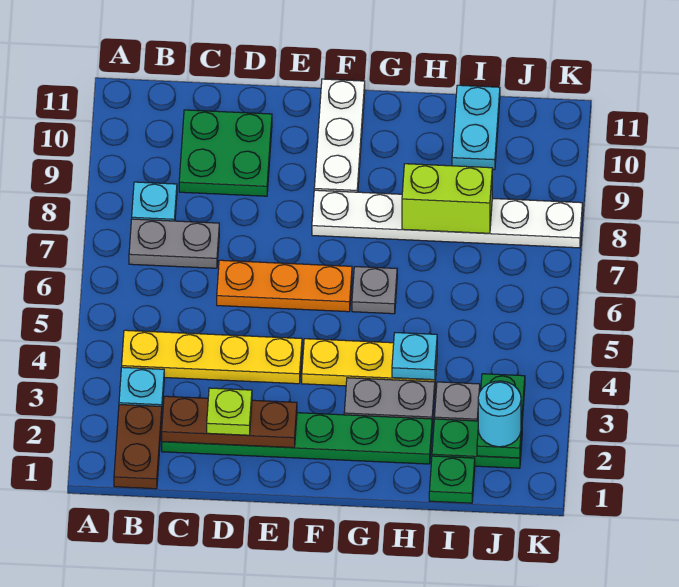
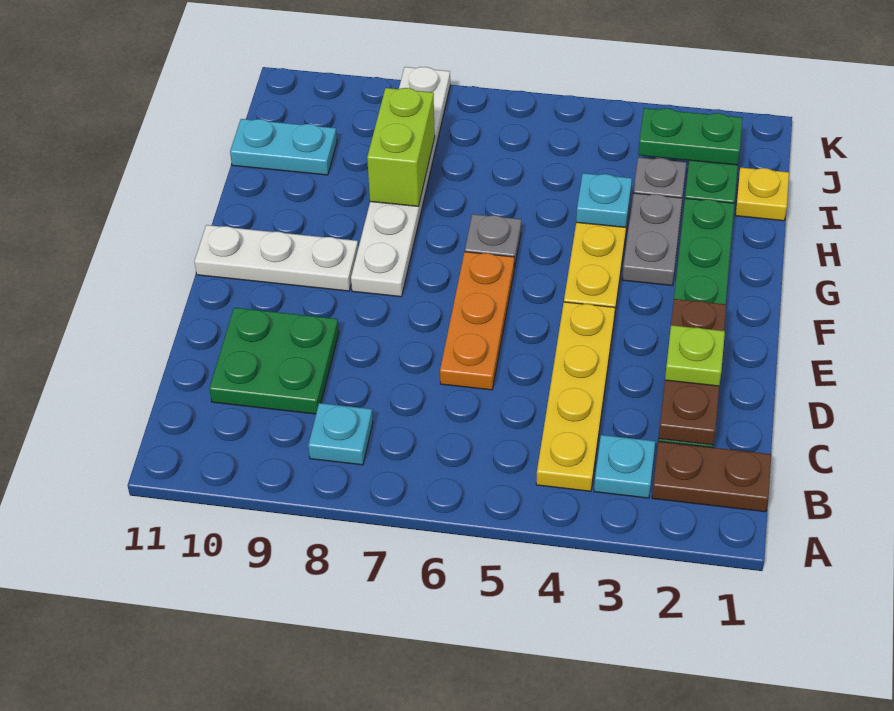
grey 1x2 plate [129,219,219,268] -> none
green 1x1 plate [429,456,475,503] -> yellow 1x1 plate [735,167,789,221]
cyan 1x1 round brick [478,381,521,447] -> none

